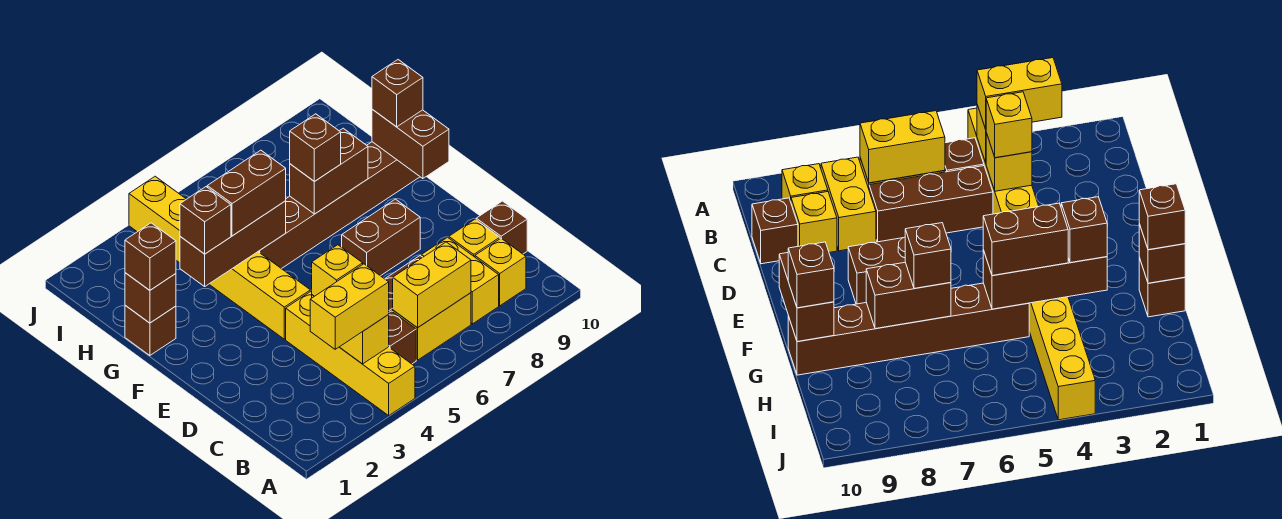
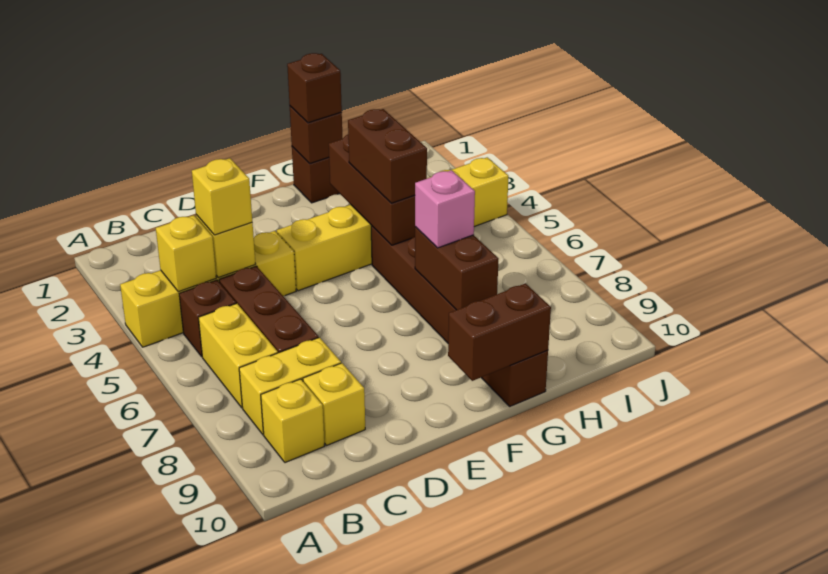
yellow 1x2 brick [310,264,389,349] -> none
yellow 1x2 brick [393,242,471,328] -> none
brown 1x1 brick [476,201,527,254] -> none
brown 1x2 brick [342,199,420,276] -> none
brown 1x1 brick [180,187,231,254] -> none
brown 1x1 brick [290,114,341,182] -> pink 1x1 brick [415,170,475,248]
brown 1x1 brick [372,60,423,127] -> none

